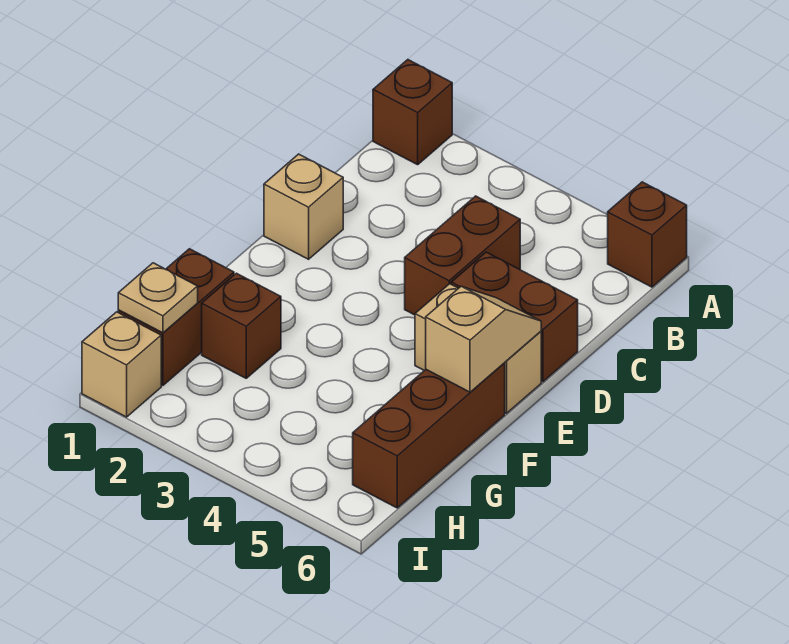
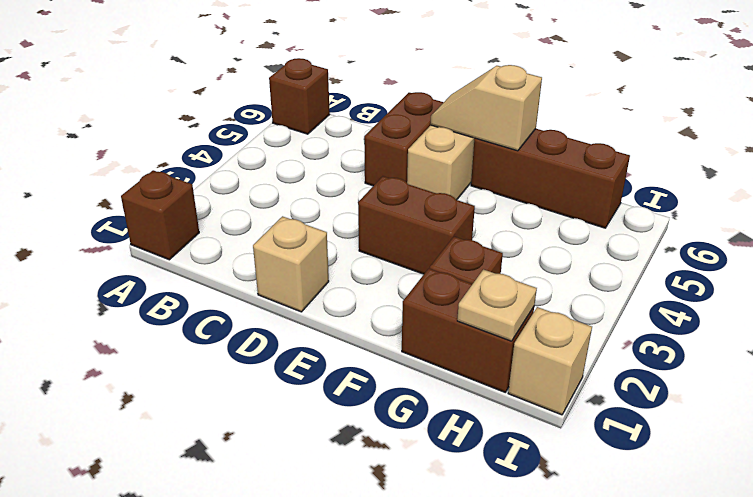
brown 1x2 brick [405,196,520,315] -> brown 1x2 brick moved to [358,176,475,274]

